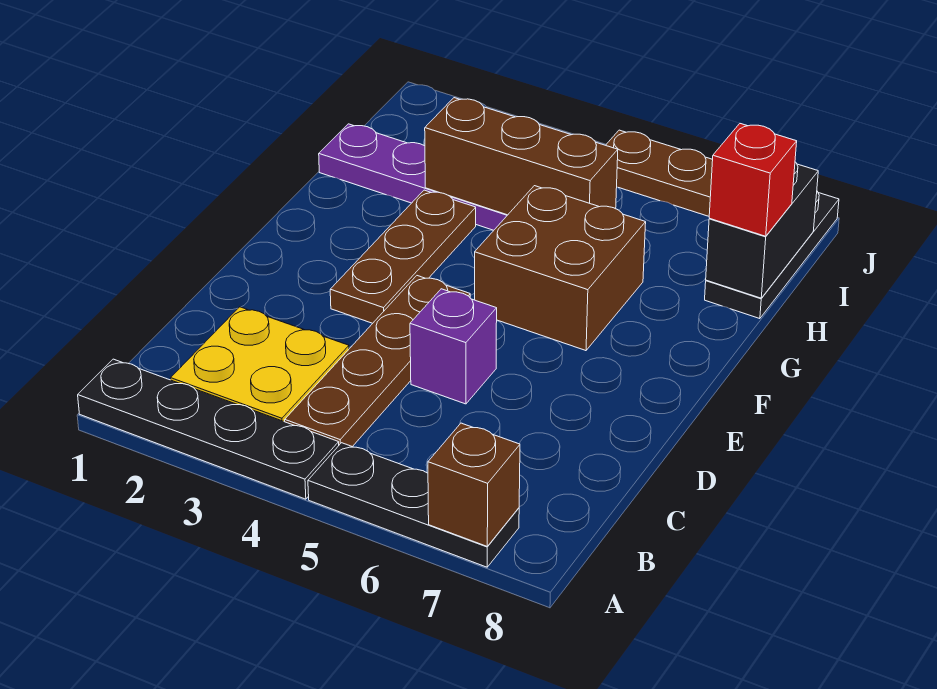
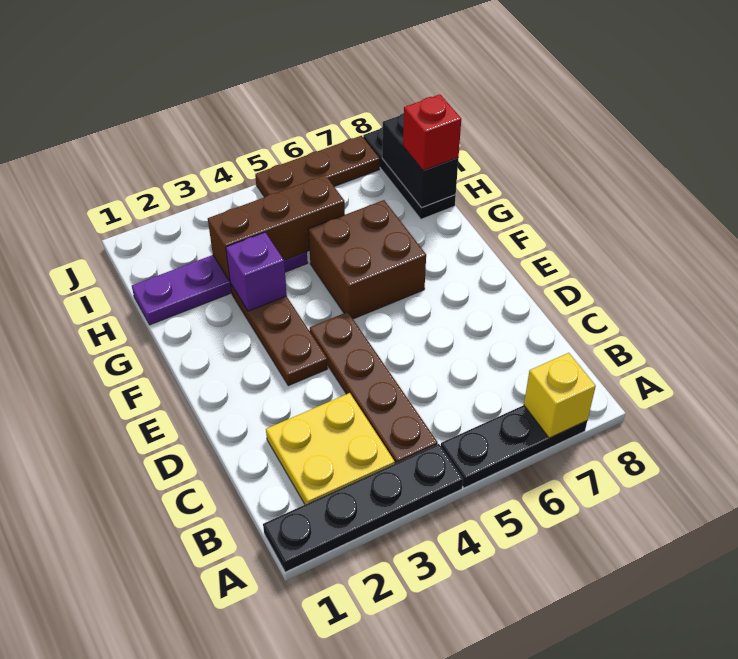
brown 1x1 brick [428,423,520,546] -> yellow 1x1 brick [524,353,596,438]
purple 1x1 brick [410,289,497,404] -> purple 1x1 brick moved to [226,232,287,311]

